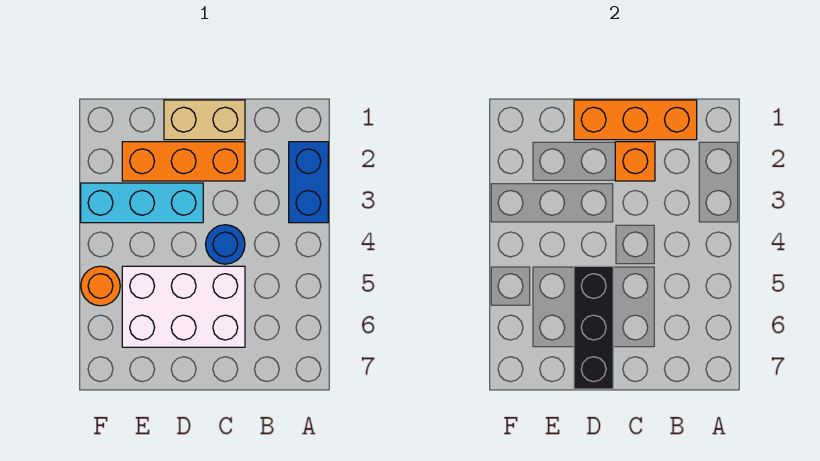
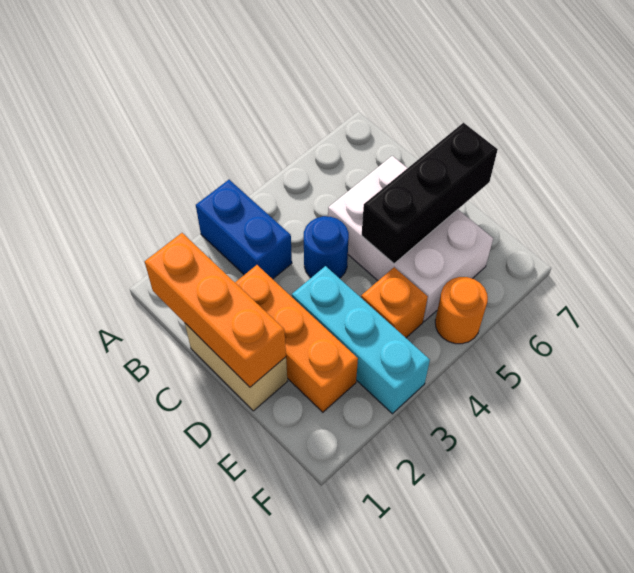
blue 1x2 brick [289,142,328,223] -> blue 1x2 brick turned to [196,180,292,279]
orange 1x1 brick [615,142,655,181] -> orange 1x1 brick moved to [361,267,428,338]

